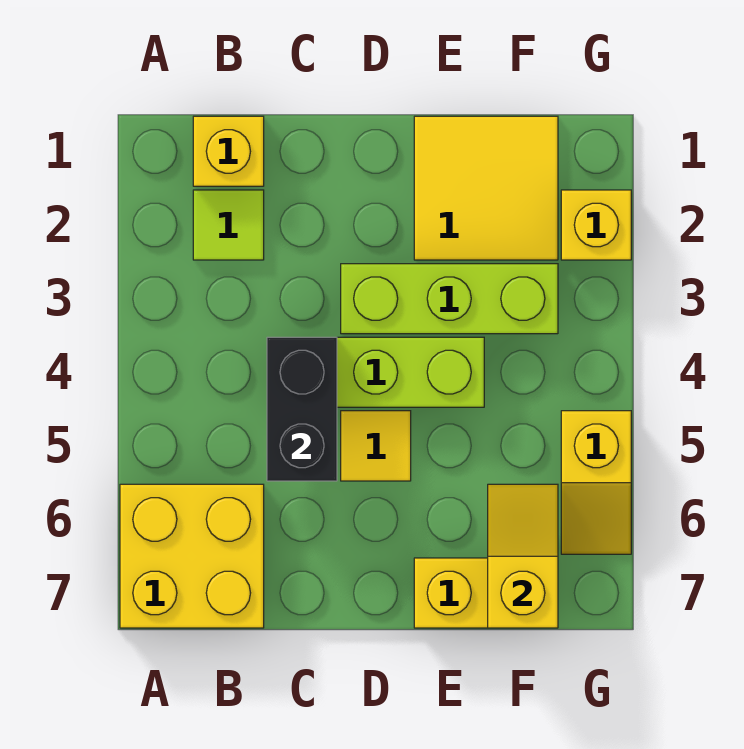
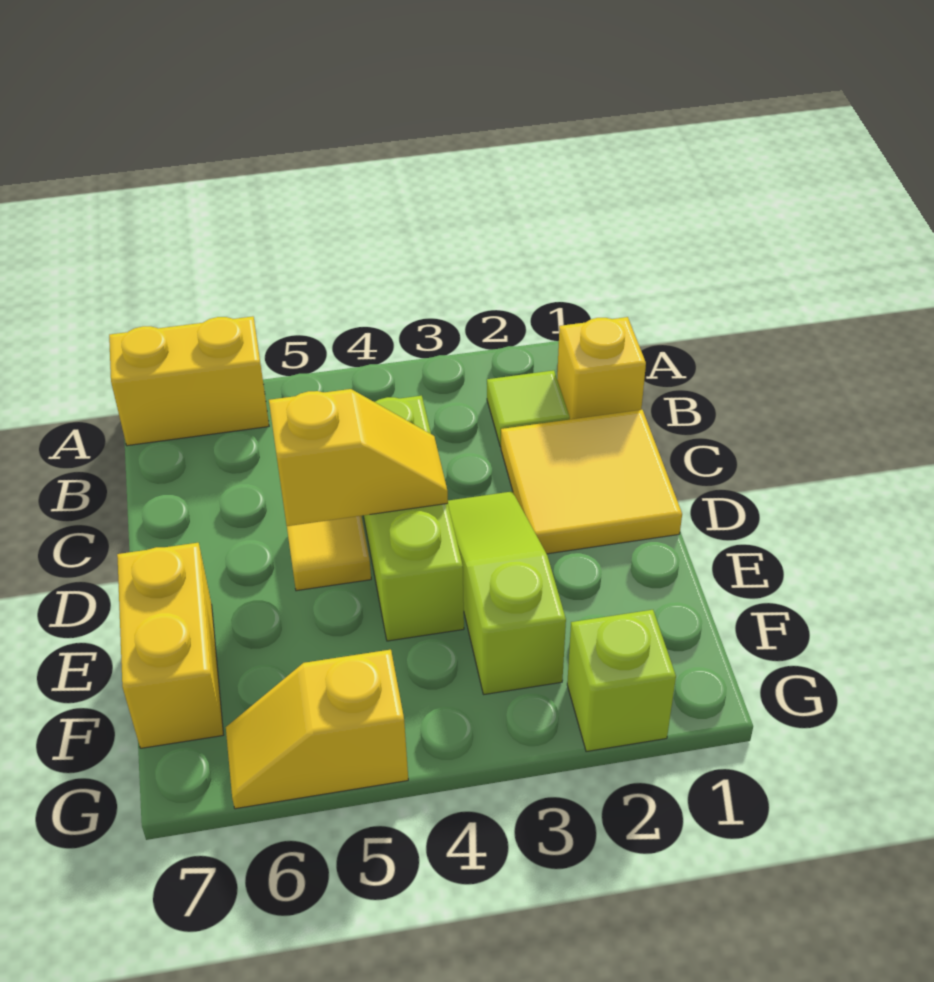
yellow 2x2 brick [120,484,264,628] -> yellow 1x2 brick [109,316,269,446]
black 1x2 brick [267,337,337,481] -> none
lime 1x3 brick [341,264,558,334] -> lime 1x3 slope [448,491,566,694]
yellow 2x2 tile [414,116,558,260] -> yellow 2x2 tile moved to [501,410,682,554]
yellow 1x2 slope [488,484,558,628] -> yellow 1x2 slope moved to [269,389,448,526]
yellow 1x1 brick [561,190,631,260] -> lime 1x1 brick [567,610,676,752]

